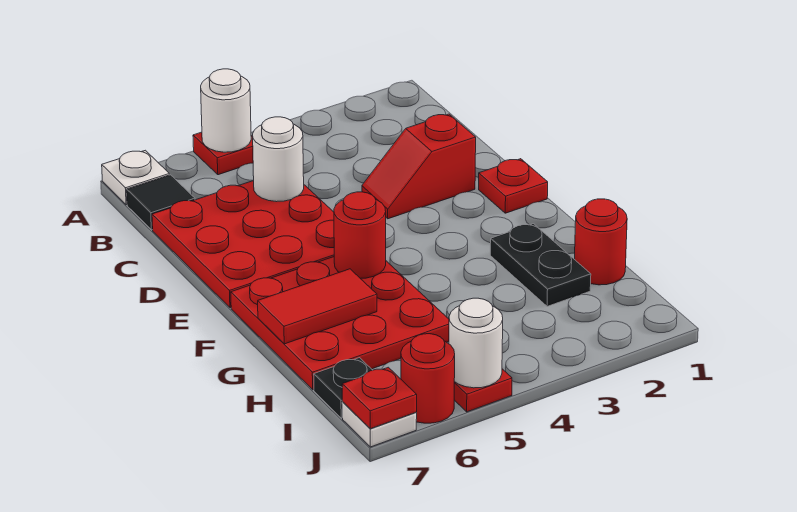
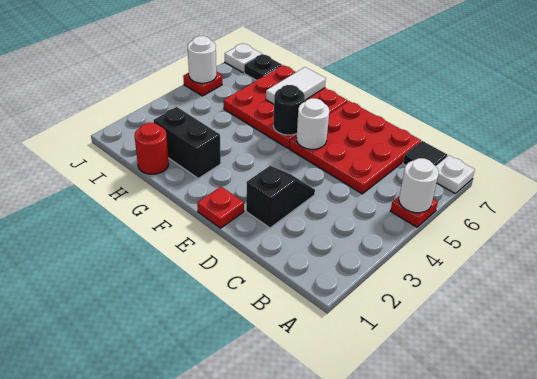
white 1x1 round brick [253,117,304,202] -> white 1x1 round brick moved to [297,98,329,149]
red 1x2 slope [362,114,476,219] -> black 1x2 slope [246,166,315,228]
red 1x1 round brick [334,192,386,279] -> black 1x1 round brick [273,85,305,135]
black 1x2 plate [490,224,591,306] -> black 1x2 brick [153,107,221,178]
red 1x2 tile [258,269,377,344] -> white 1x2 tile [266,67,326,104]
red 1x1 round brick [401,334,455,423] -> none
red 1x1 plate [342,367,417,429] -> none

